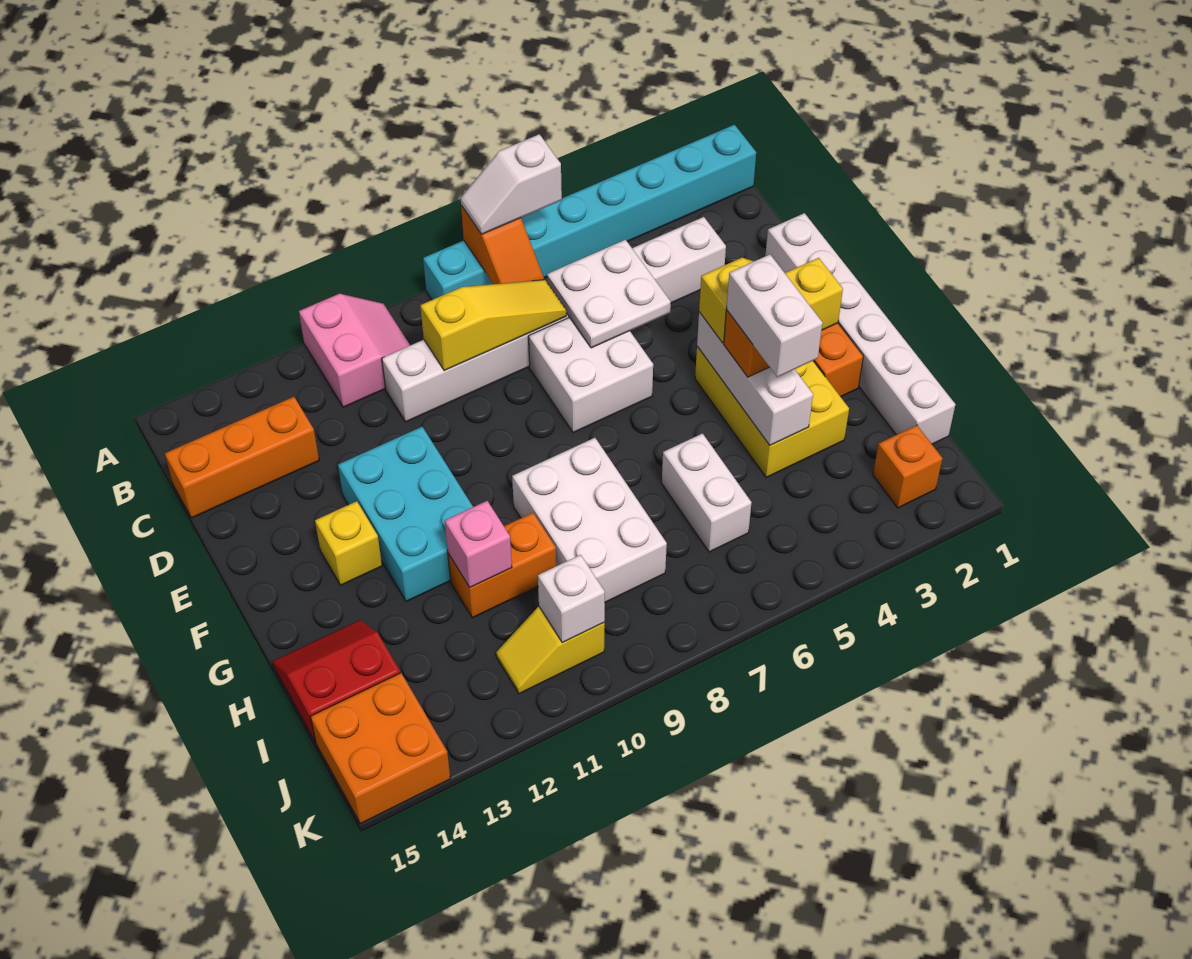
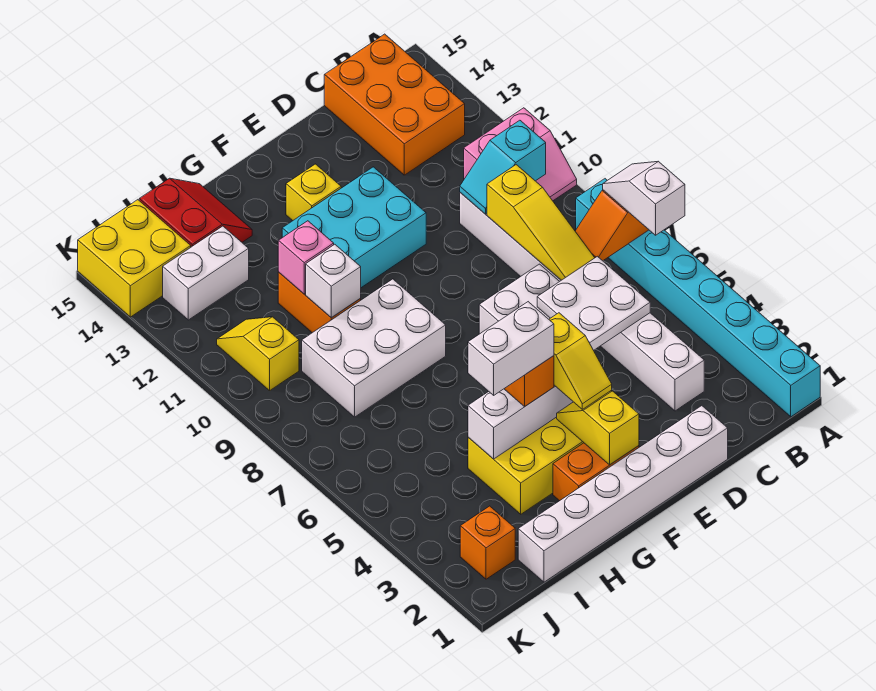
none -> cyan 1x2 slope [460,120,546,214]
orange 1x3 brick [165,397,319,518] -> orange 2x3 brick [324,34,465,175]
white 1x2 brick [662,434,752,552] -> white 1x2 brick moved to [163,226,249,320]
white 1x1 brick [538,555,605,643] -> white 1x1 brick moved to [306,244,361,318]
orange 2x2 brick [310,673,450,824] -> yellow 2x2 brick [78,200,191,317]

